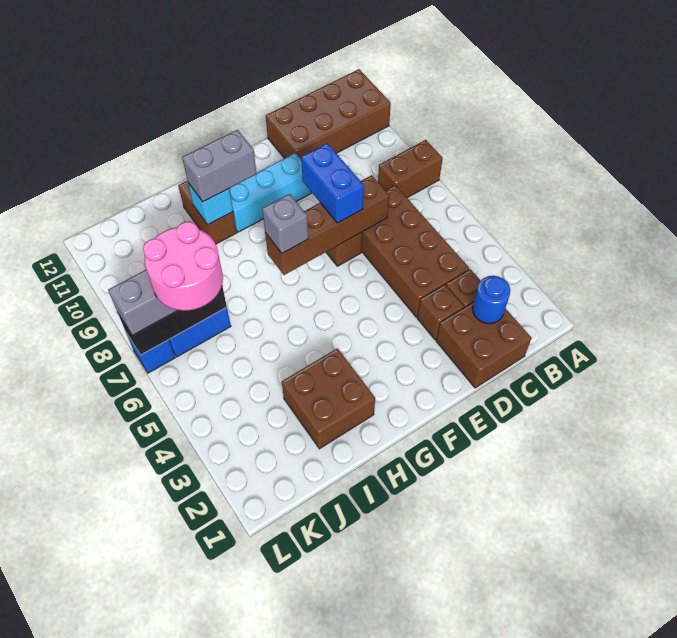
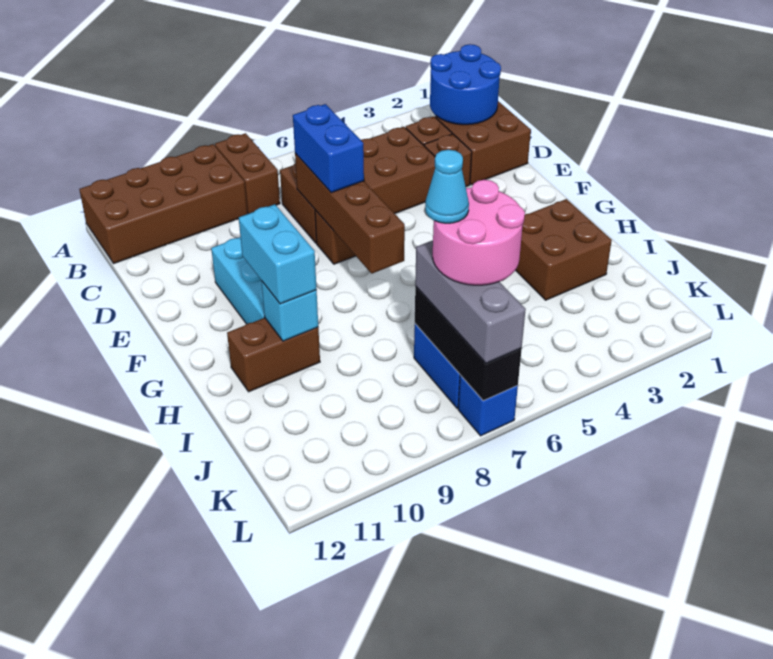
brown 2x4 brick [266,69,391,159] -> brown 2x4 brick turned to [79,144,248,263]
blue 1x1 round brick [473,276,510,324] -> blue 2x2 round brick [430,44,501,125]
blue 1x2 brick [301,143,364,223] -> blue 1x2 brick turned to [293,104,364,193]
grey 1x1 brick [262,194,308,253] -> none
grey 1x2 brick [182,130,257,202] -> cyan 1x2 brick [239,204,317,304]
none -> cyan 1x1 cone [425,150,469,223]

